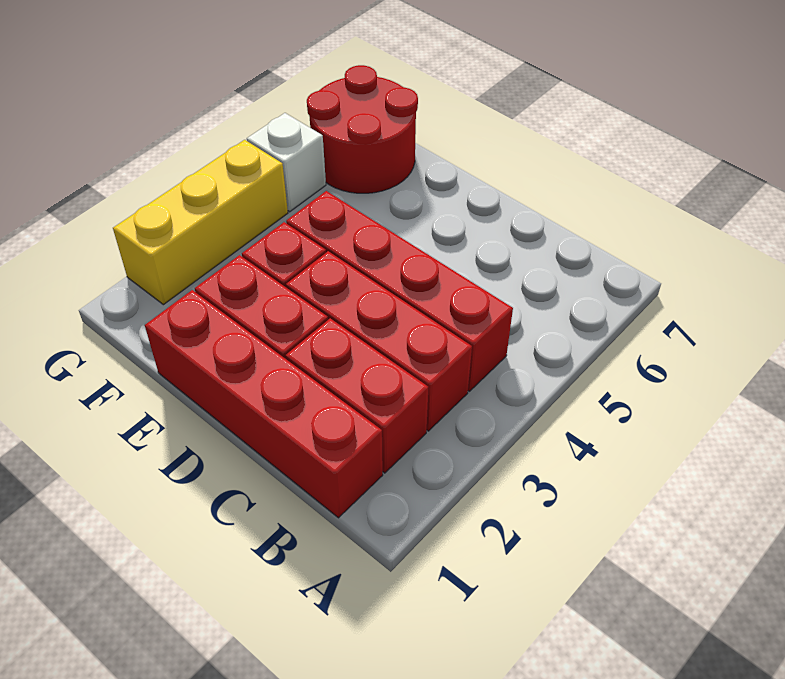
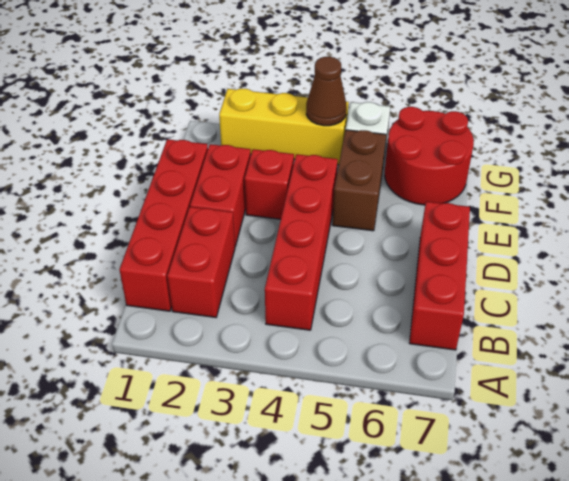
red 1x3 brick [286,251,472,431] -> red 1x3 brick moved to [410,202,470,350]
none -> brown 1x2 brick [332,130,386,231]
none -> brown 1x1 cone [306,57,347,126]

